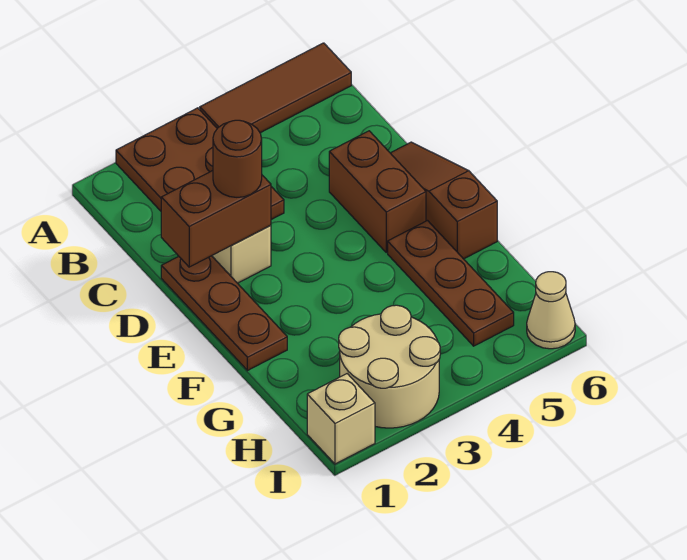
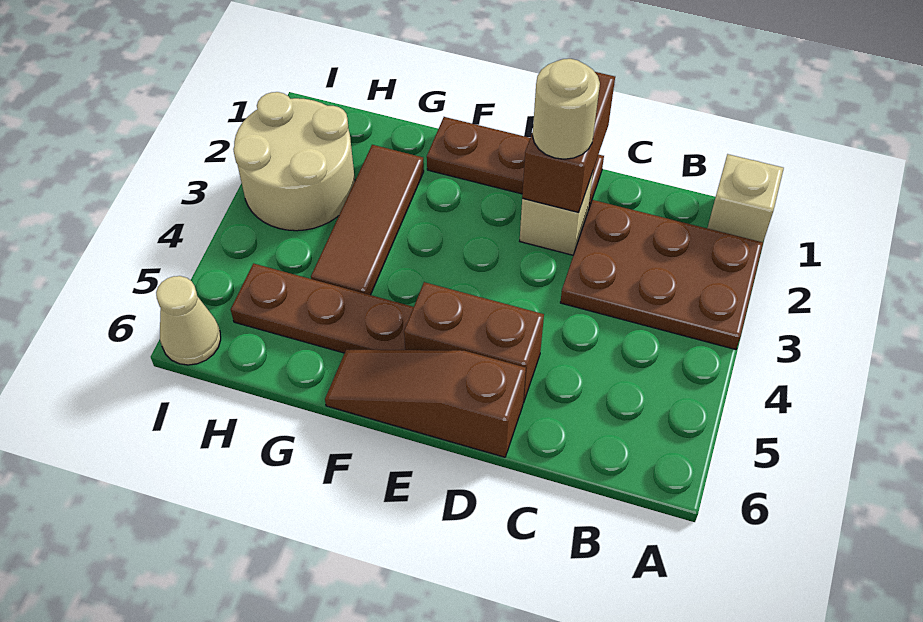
brown 1x3 tile [200,43,351,133] -> brown 1x3 tile moved to [311,145,424,295]
brown 1x1 round brick [213,120,262,197] -> tan 1x1 round brick [533,59,600,159]
brown 1x3 slope [391,142,497,259] -> brown 1x3 slope turned to [325,350,526,457]
tan 1x1 brick [307,374,375,464] -> tan 1x1 brick moved to [707,154,784,242]

